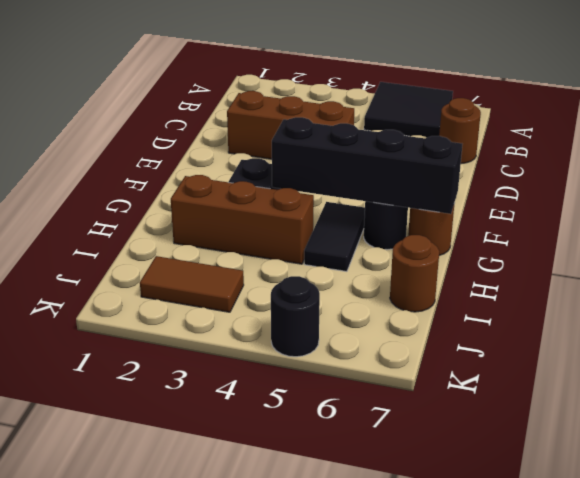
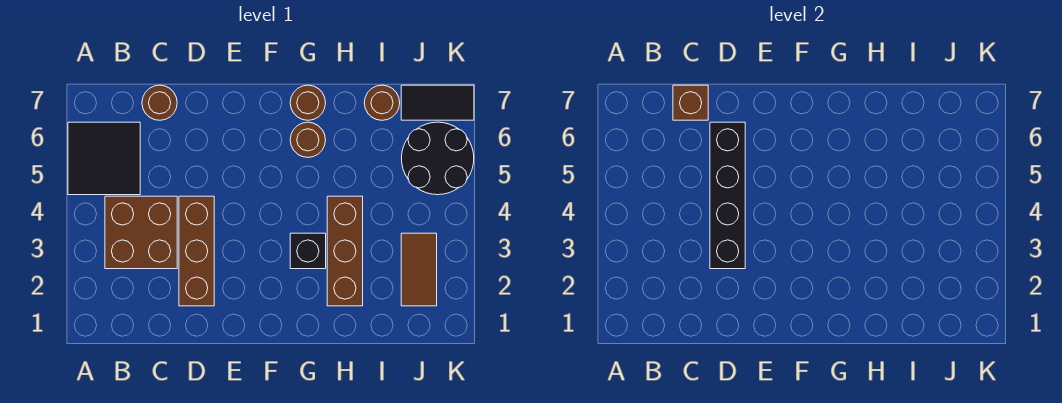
none -> brown 2x2 brick [105,196,177,269]
none -> brown 1x1 brick [673,85,708,120]
black 1x4 brick [272,117,462,214] -> black 1x4 brick moved to [710,122,745,269]
black 1x2 tile [304,202,365,272] -> black 1x2 tile moved to [401,85,474,120]
black 1x1 round brick [364,201,408,250] -> brown 1x1 round brick [290,122,326,157]
black 1x1 round brick [271,276,320,357] -> black 2x2 round brick [402,122,474,195]

